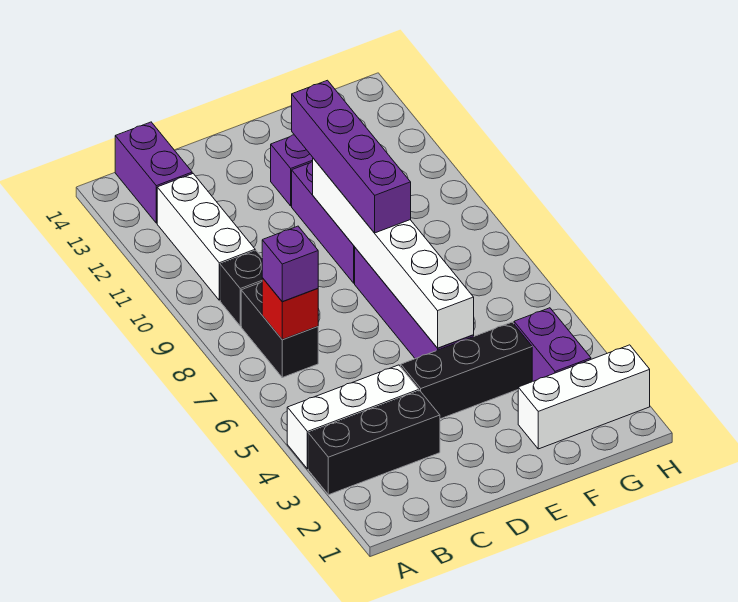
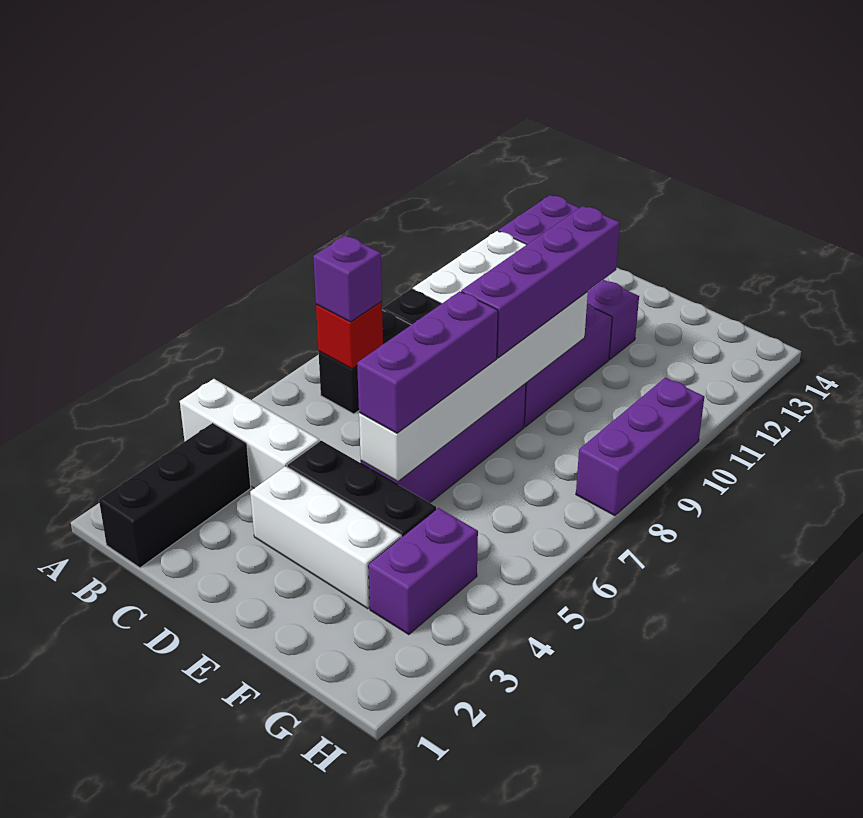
black 1x3 brick [308,391,440,495] -> black 1x3 brick turned to [99,423,251,568]
none -> purple 1x3 brick [357,291,498,433]
white 1x3 brick [518,345,650,449] -> white 1x3 brick moved to [250,466,401,609]
none -> purple 1x3 brick [576,378,704,516]

